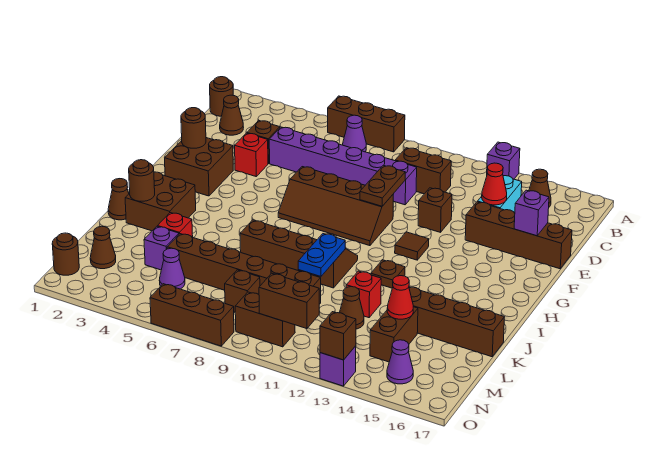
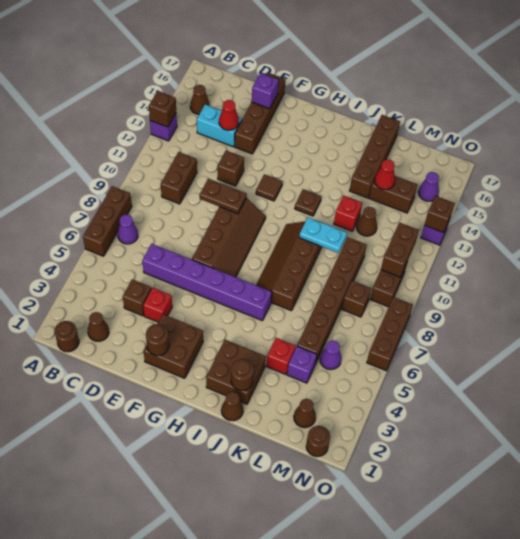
none -> brown 1x1 brick [149,91,176,127]
purple 1x6 brick [269,127,417,205] -> purple 1x6 brick turned to [142,244,272,321]
blue 1x2 plate [298,234,345,276] -> cyan 1x2 plate [299,217,347,253]

